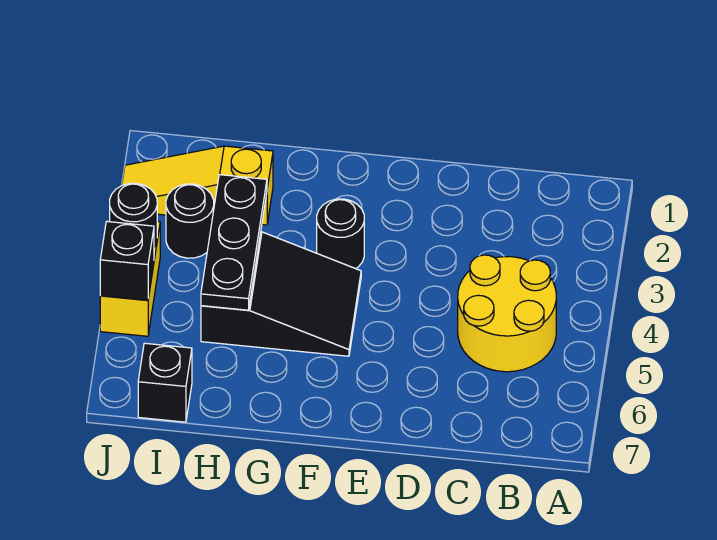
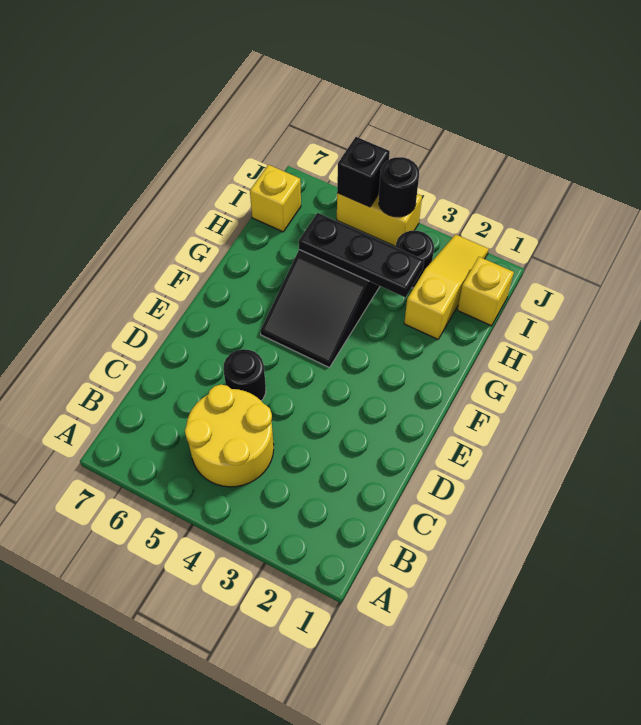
black 1x1 round brick [317,199,364,269] -> black 1x1 round brick moved to [223,349,266,401]
none -> yellow 1x1 brick [458,257,514,326]
black 1x1 brick [138,343,192,422] -> yellow 1x1 brick [250,165,301,232]

